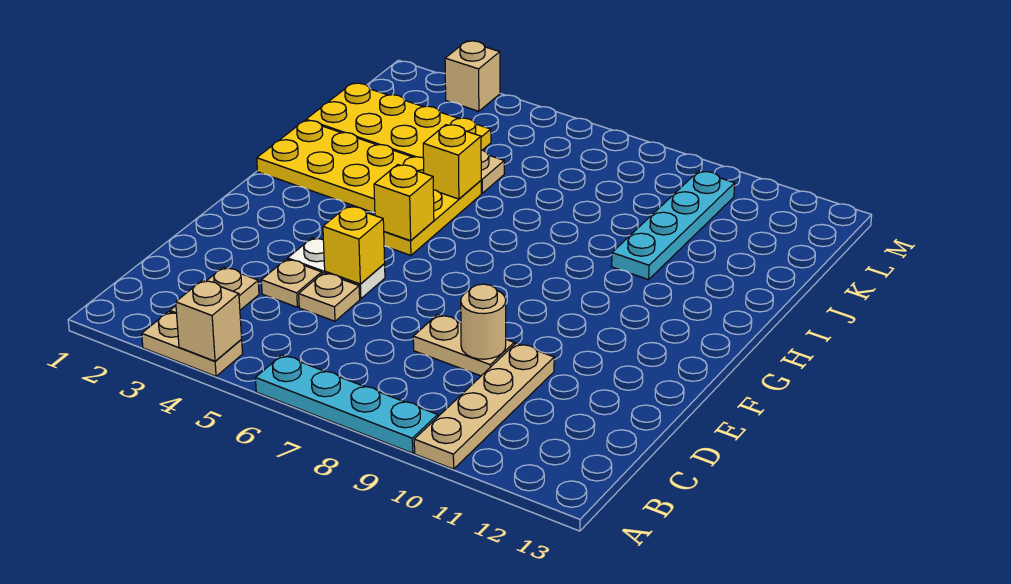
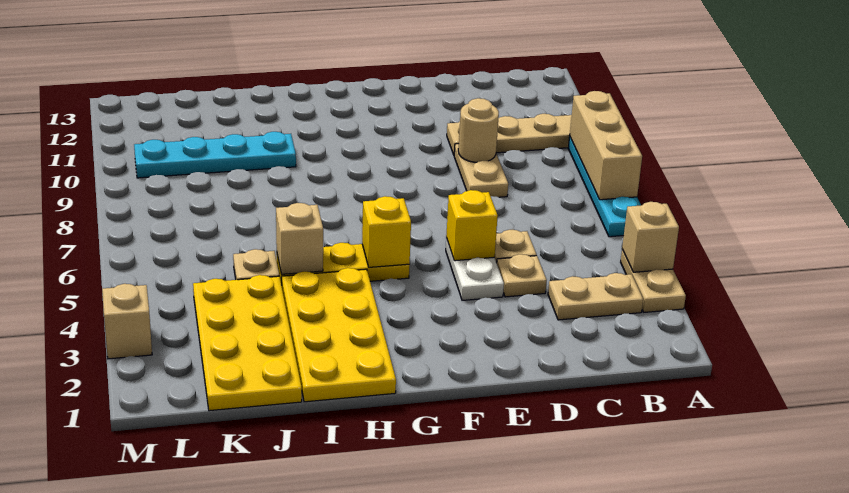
none -> tan 1x3 brick [570,91,642,200]
yellow 1x1 brick [423,125,481,199] -> tan 1x1 brick [276,203,323,274]

